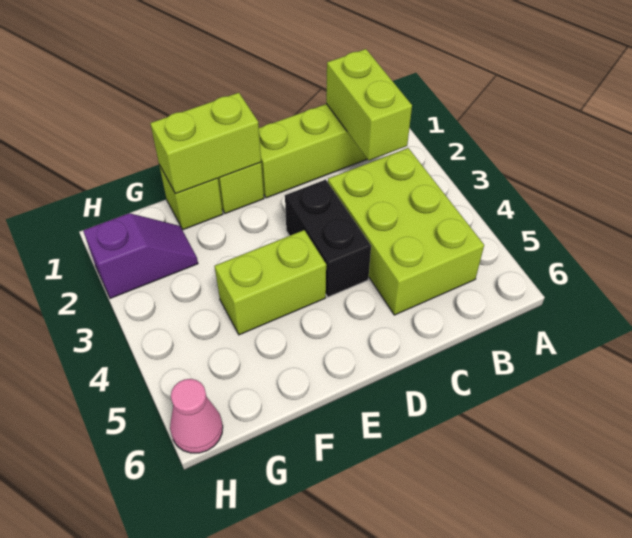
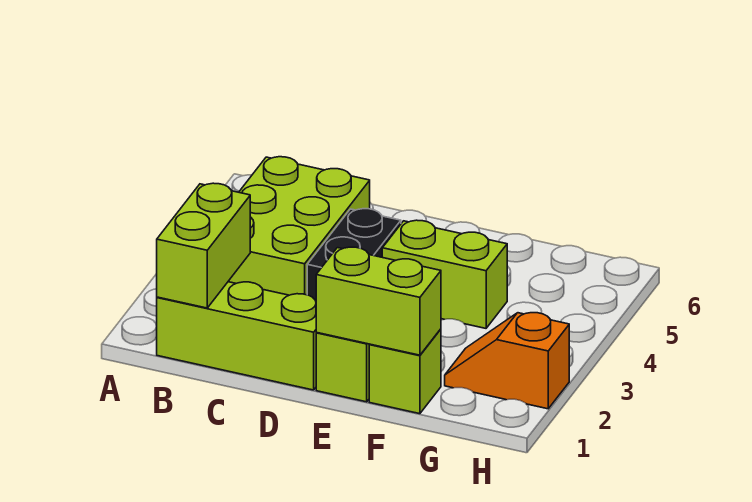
purple 1x2 slope [83,213,198,298] -> orange 1x2 slope [445,313,569,409]
pink 1x1 cone [170,379,223,453] -> none

